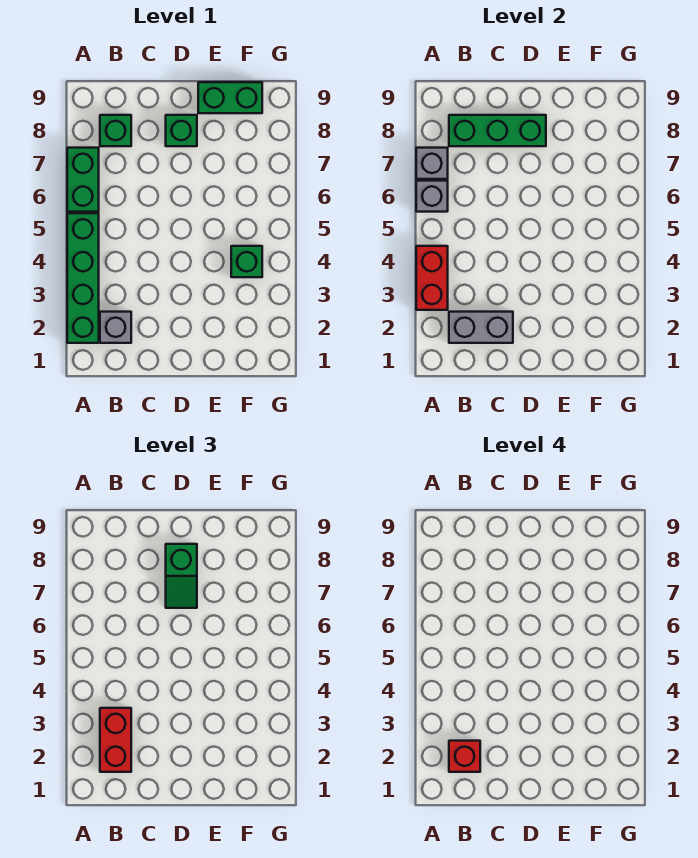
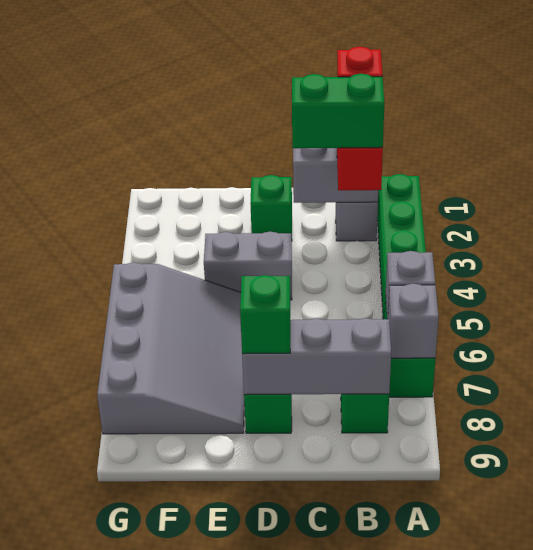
red 1x2 brick [416,246,448,310] -> none
green 1x3 brick [449,115,546,146] -> grey 1x3 brick [242,318,391,395]
none -> grey 1x2 brick [204,232,292,300]
none -> grey 3x4 slope [97,262,245,434]
green 1x2 brick [198,82,262,113] -> green 1x2 brick moved to [292,74,384,148]
green 1x1 brick [231,246,262,277] -> green 1x1 brick moved to [250,175,292,238]

